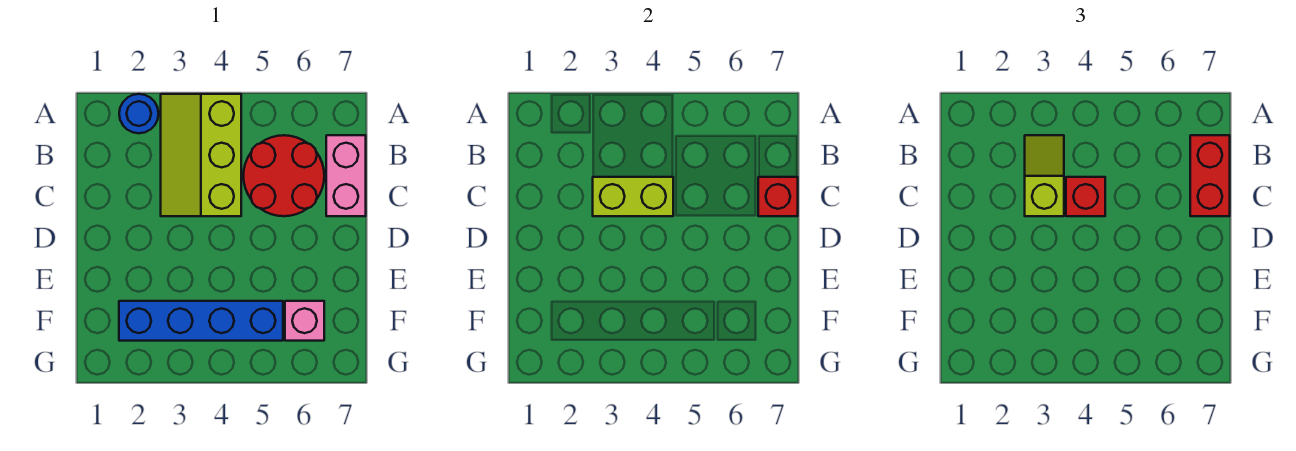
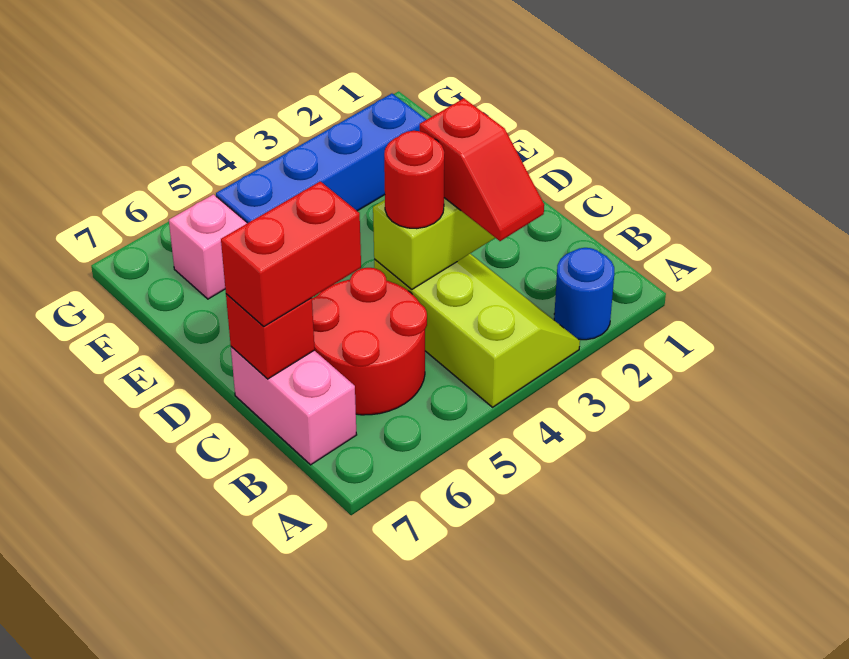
lime 1x2 slope [1025,135,1064,216] -> red 1x2 slope [420,98,544,241]
red 1x2 brick [1190,135,1230,216] -> red 1x2 brick turned to [221,181,361,326]
red 1x1 brick [1066,177,1105,216] -> red 1x1 round brick [384,131,444,229]

